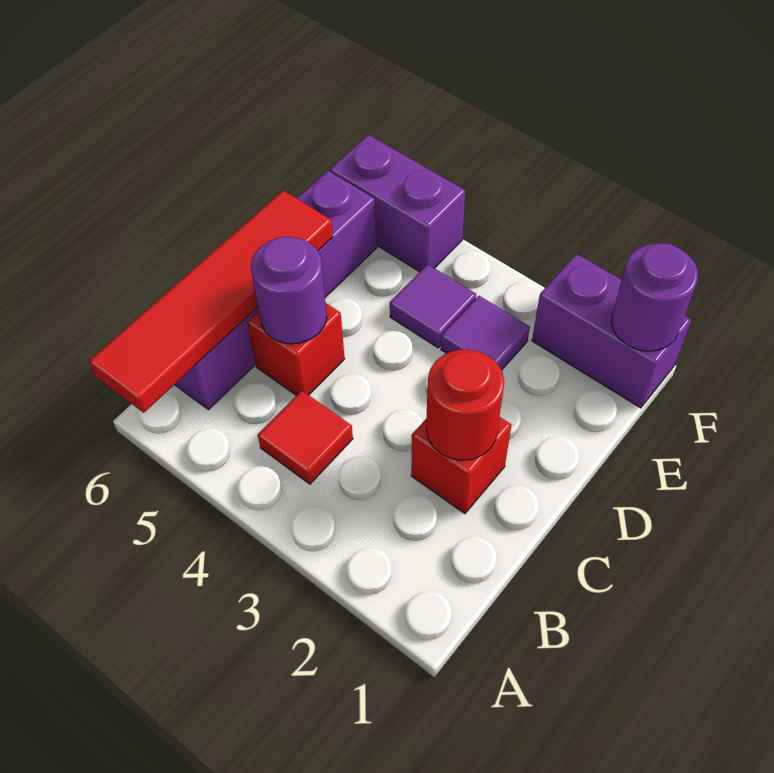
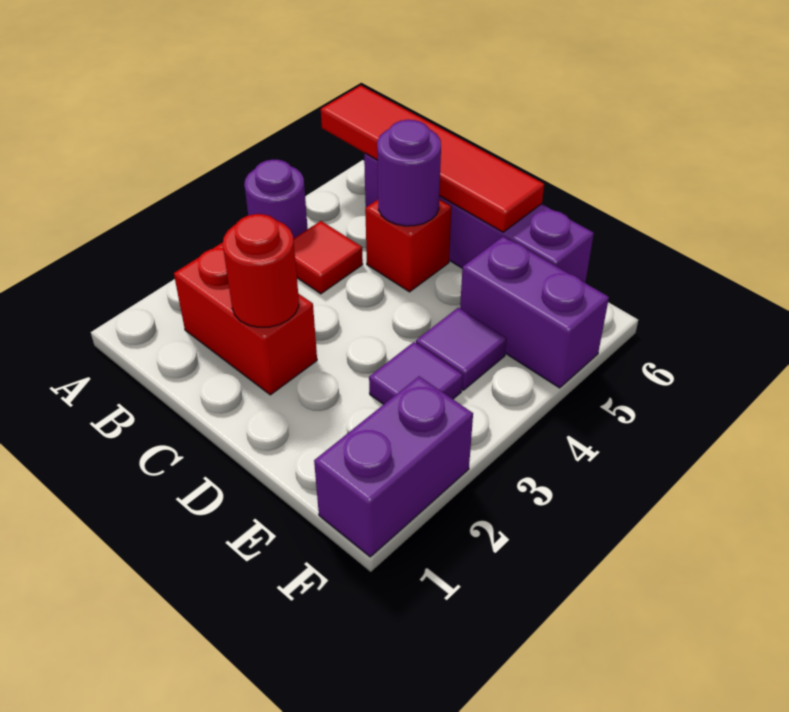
red 1x1 brick [411,417,511,513] -> red 1x2 brick [174,242,317,395]
purple 1x1 round brick [611,243,698,351] -> purple 1x1 round brick moved to [245,160,308,239]
purple 1x2 brick [330,135,465,272] -> purple 1x2 brick turned to [460,236,609,388]

